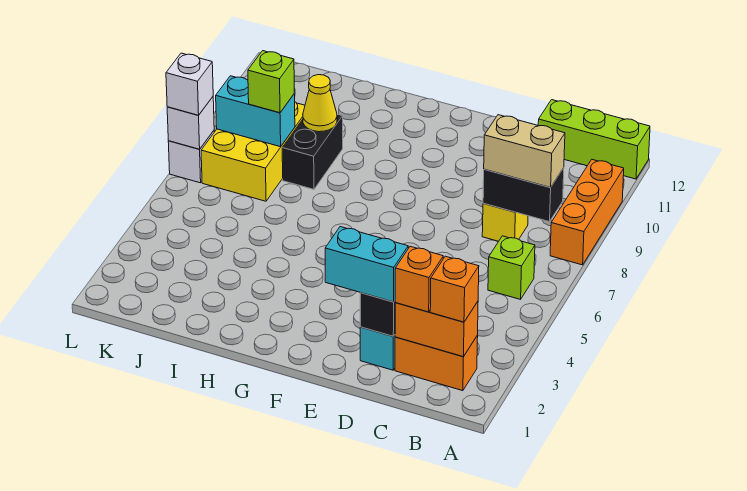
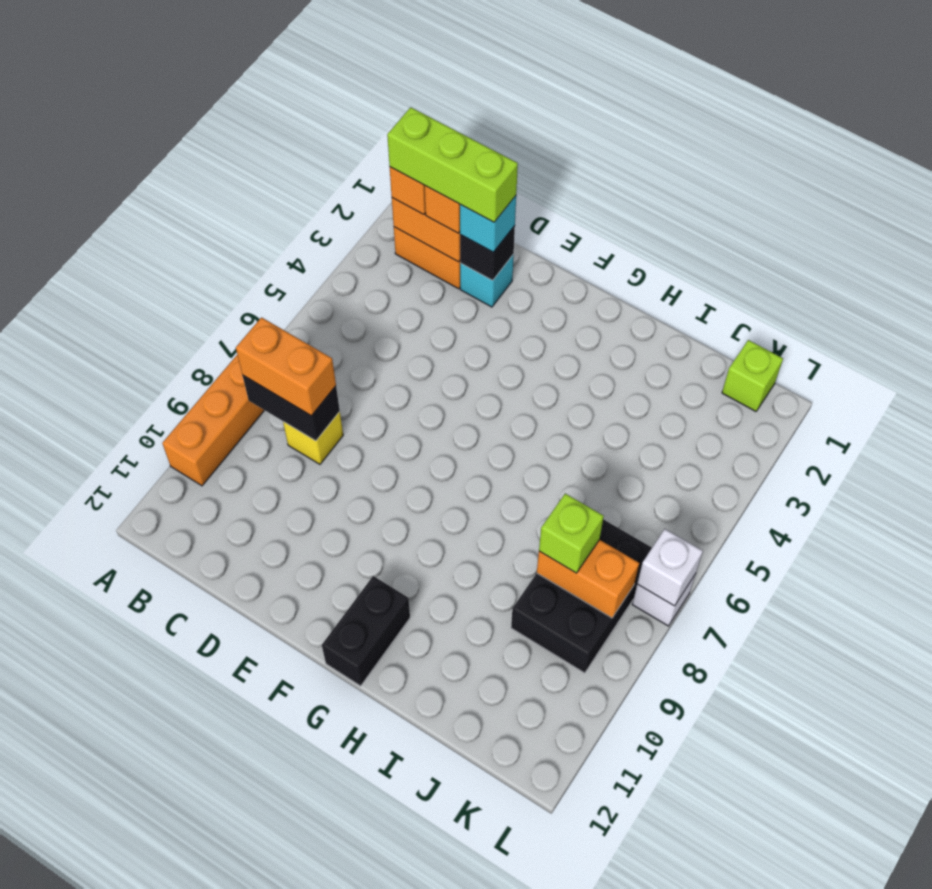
lime 1x3 brick [538,100,650,179] -> lime 1x3 brick moved to [387,107,518,222]
lime 1x1 brick [488,236,535,299] -> lime 1x1 brick moved to [722,340,783,411]
tan 1x2 brick [484,115,565,188] -> orange 1x2 brick [236,317,336,416]
cyan 1x2 brick [325,227,408,302] -> cyan 1x1 brick [460,196,516,252]
black 1x2 brick [282,114,343,189] -> black 1x2 brick moved to [322,576,410,686]
yellow 1x1 cone [303,75,337,132] -> none
yellow 2x3 brick [201,102,305,201] -> black 2x3 brick [511,519,652,673]
cyan 1x2 brick [216,76,295,147] -> orange 1x2 brick [537,540,639,618]
white 1x1 brick [166,53,213,115] -> none

